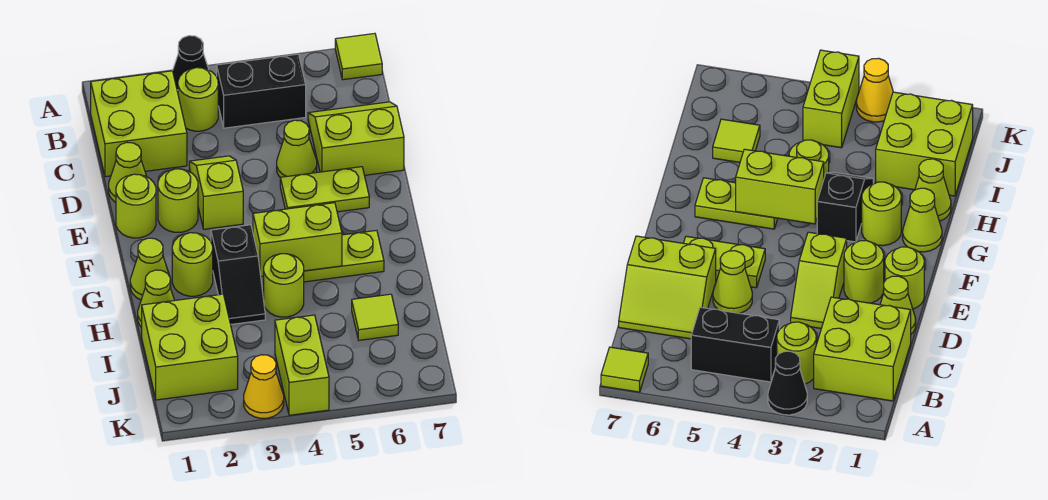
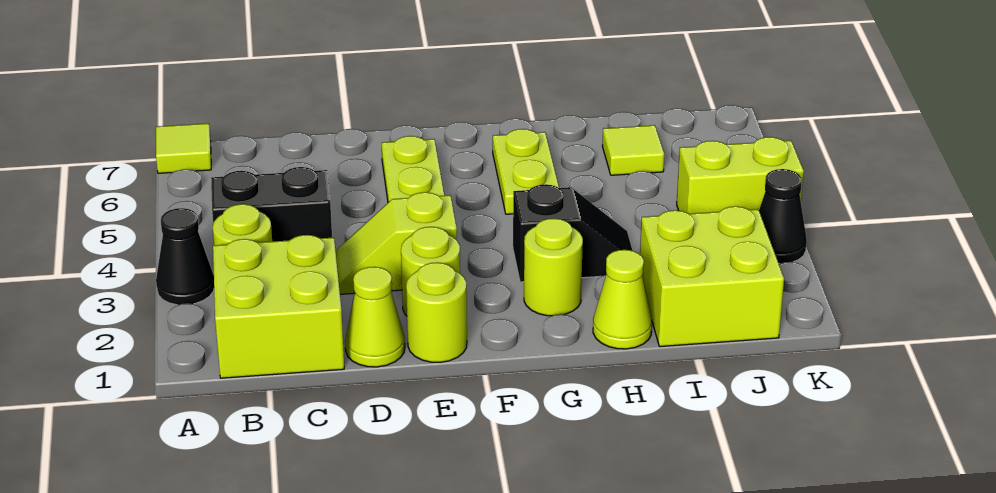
black 1x2 brick [217,54,306,128] -> black 1x2 brick turned to [211,167,332,242]
lime 2x2 slope [308,102,404,175] -> none
lime 1x1 cone [277,120,317,178] -> none
lime 1x1 cone [130,238,171,300] -> none
lime 1x2 brick [253,203,342,277] -> none
lime 1x1 round brick [264,254,304,317] -> none
yellow 1x1 cone [244,355,284,418] -> black 1x1 cone [759,169,807,264]

